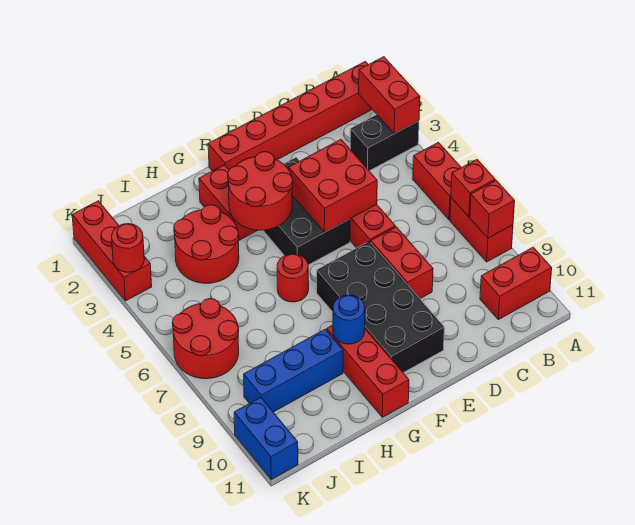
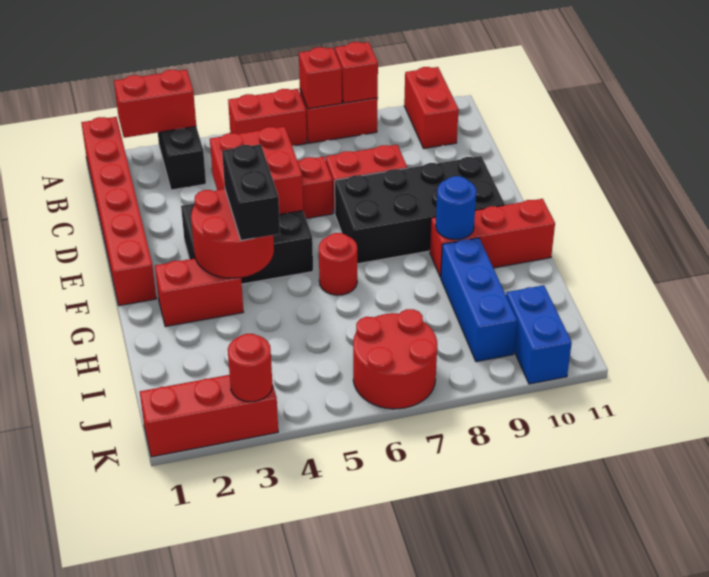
none -> black 1x2 brick [222,144,280,241]
red 2x2 round brick [174,205,239,283] -> none
blue 1x2 brick [234,397,298,479] -> blue 1x2 brick turned to [506,285,572,384]

